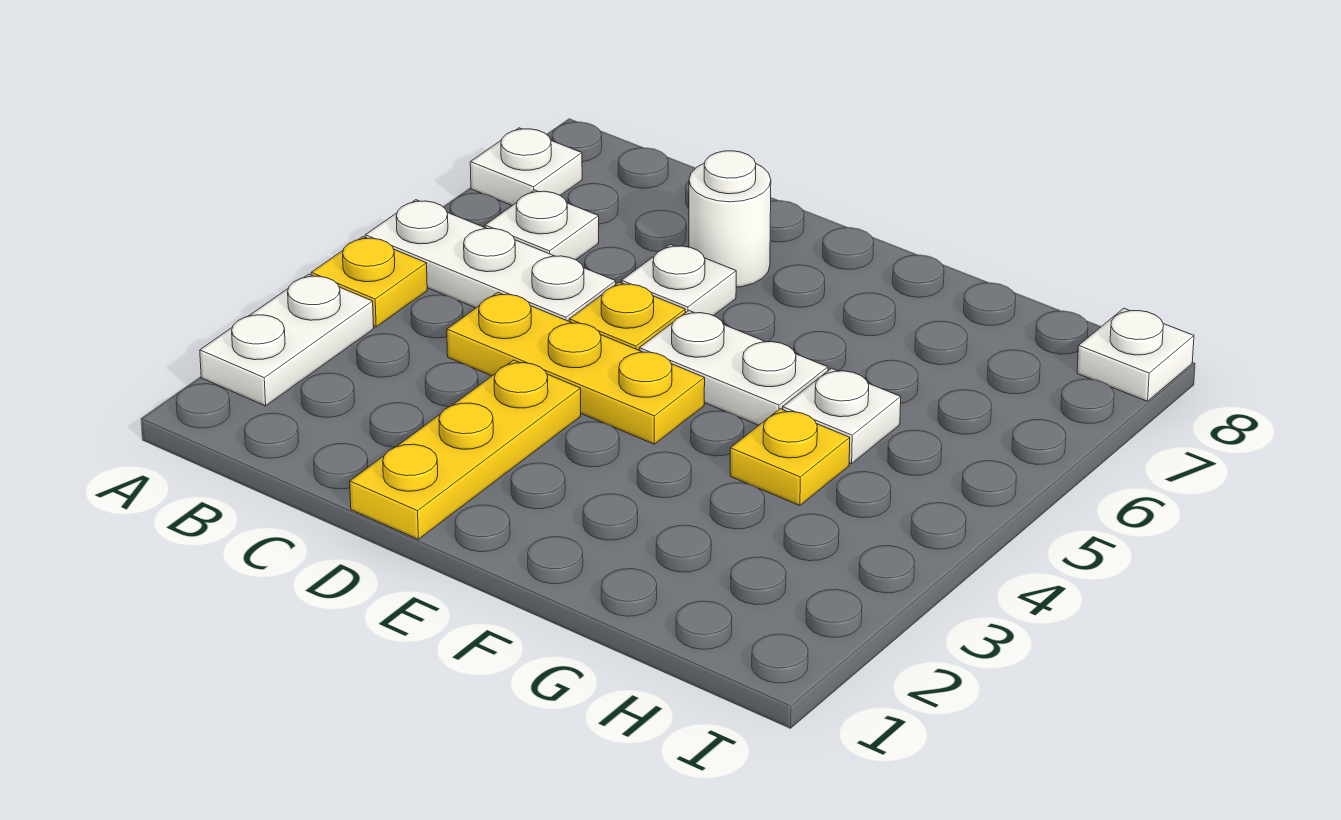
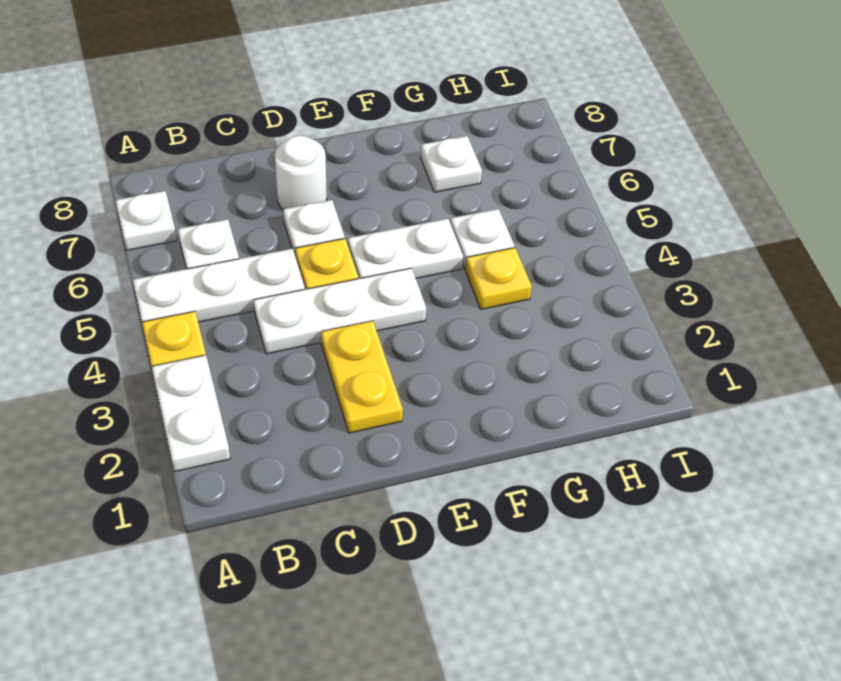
yellow 1x3 plate [447,292,705,444] -> white 1x3 plate [254,268,426,354]
yellow 1x3 plate [350,360,581,539] -> yellow 1x2 plate [321,321,403,433]
white 1x1 plate [1077,308,1194,401] -> white 1x1 plate moved to [421,136,482,192]

